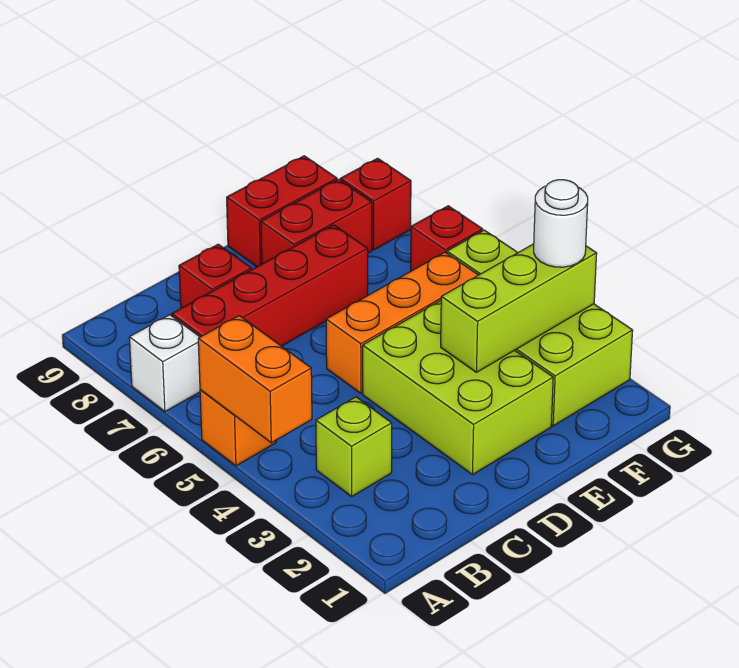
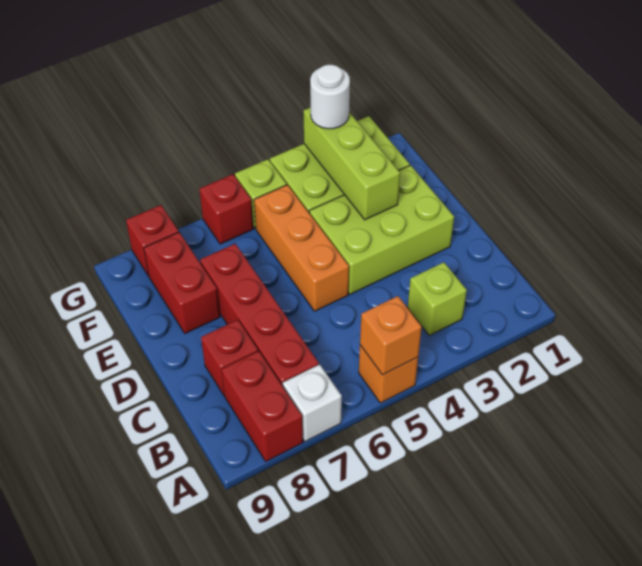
orange 1x2 brick [198,316,312,443] -> orange 1x1 brick [360,296,422,375]
red 1x2 brick [227,156,337,267] -> red 1x2 brick moved to [222,351,303,461]

